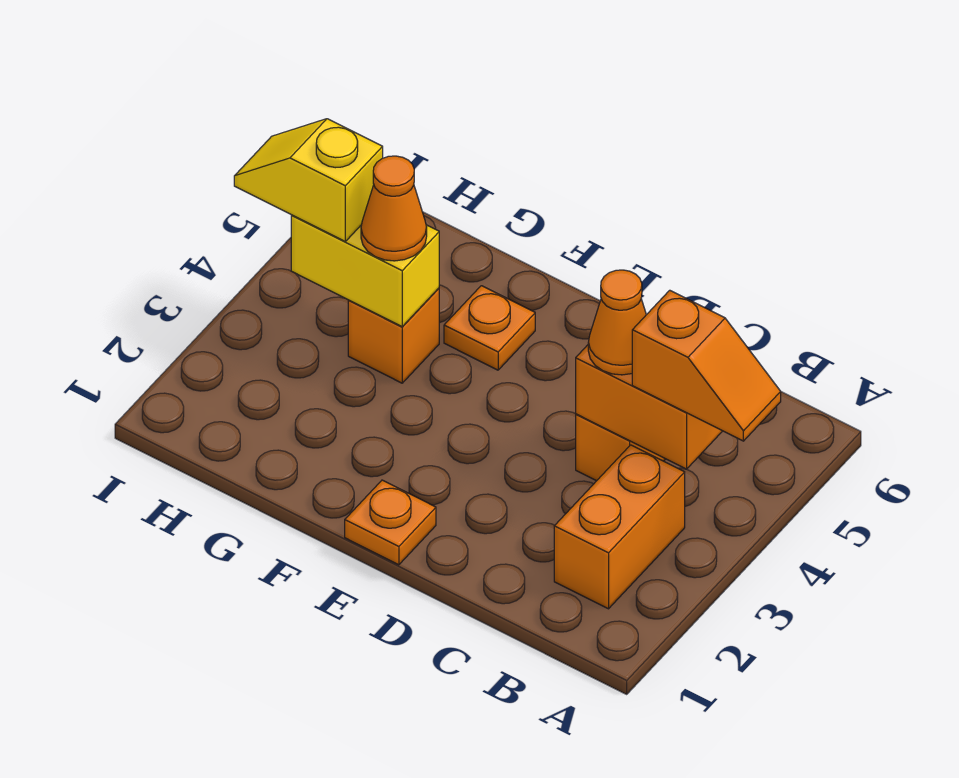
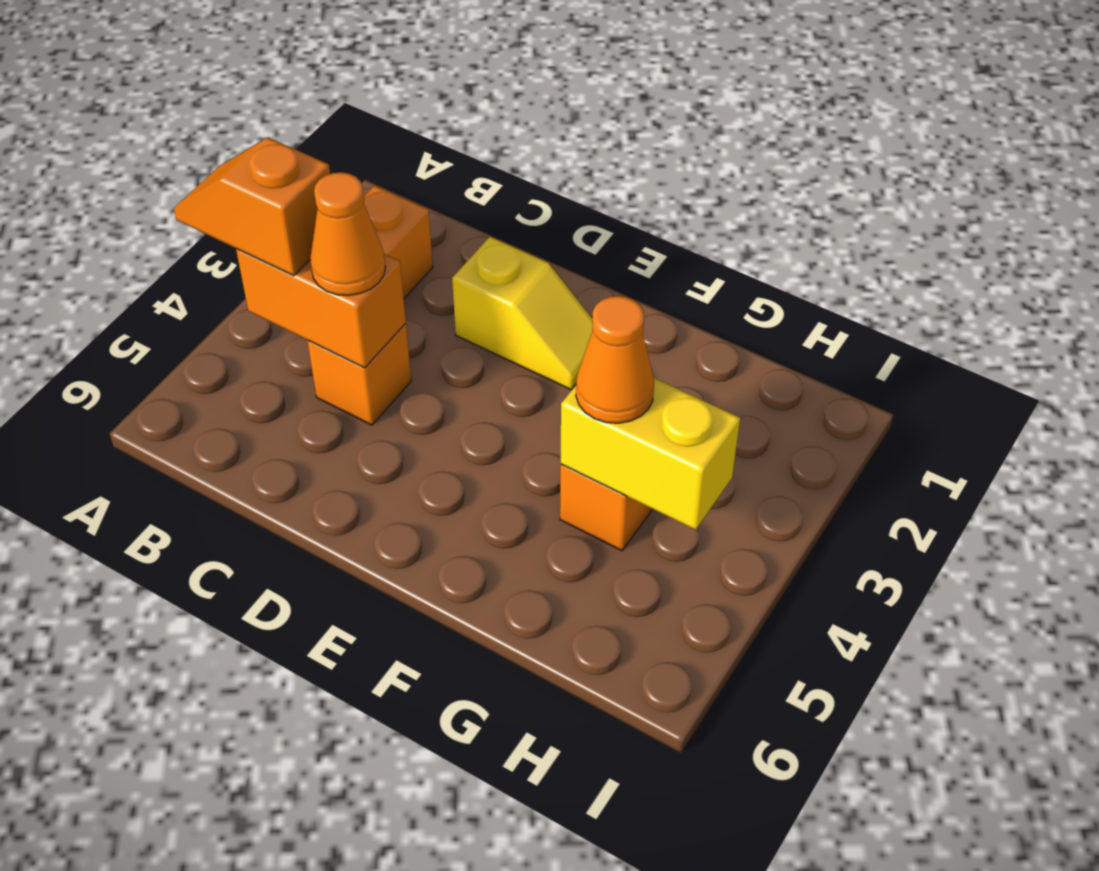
orange 1x1 plate [345,480,436,565] -> none
orange 1x1 plate [444,286,535,370] -> none
yellow 1x2 slope [234,119,383,241] -> yellow 1x2 slope moved to [452,237,593,390]

